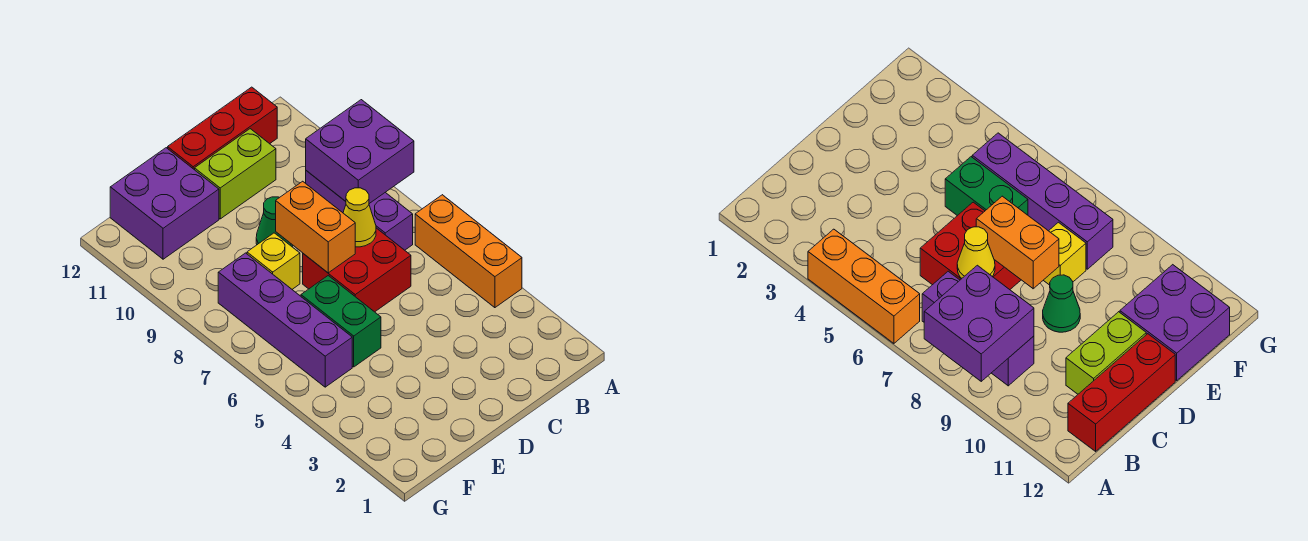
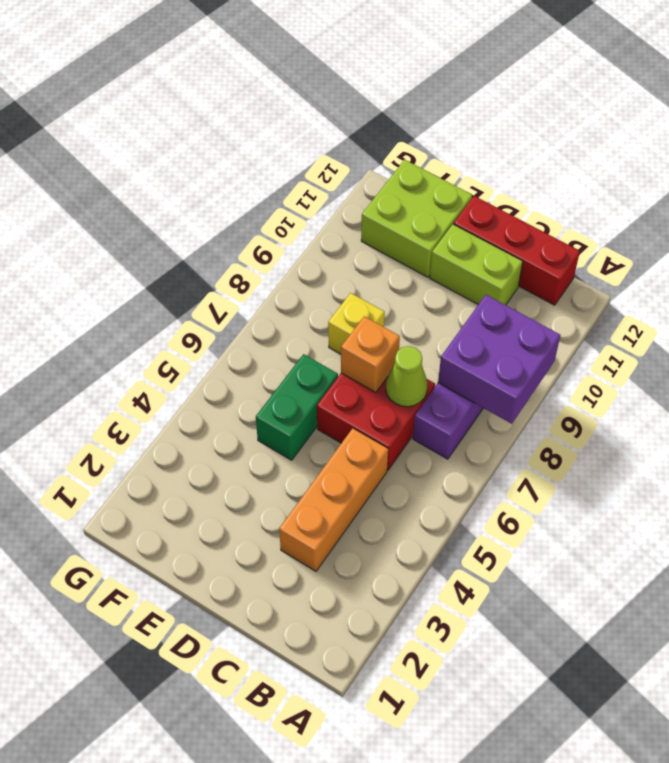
orange 1x3 brick [415,195,522,308] -> orange 1x3 brick moved to [279,428,388,571]
yellow 1x1 cone [343,188,376,247] -> lime 1x1 cone [386,346,428,407]
orange 1x2 brick [276,181,355,273] -> orange 1x1 brick [341,316,400,392]
green 1x1 cone [256,197,293,246] -> none
purple 2x2 brick [110,148,219,259] -> lime 2x2 brick [361,160,472,277]
purple 1x4 brick [218,253,352,387] -> none

